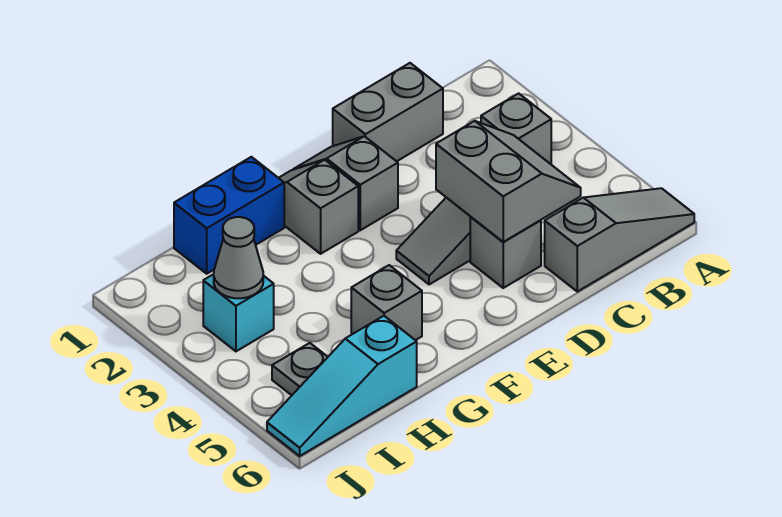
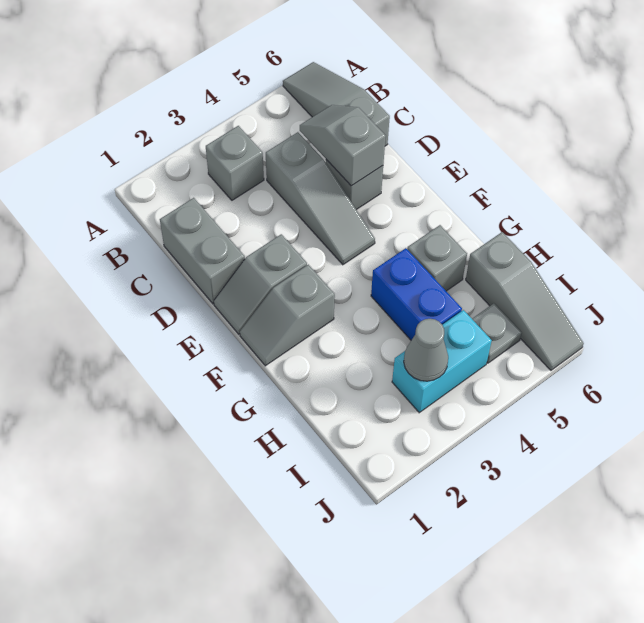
grey 2x2 slope [436,121,581,242] -> grey 1x2 slope [300,105,386,186]
blue 1x2 brick [174,157,284,274] -> blue 1x2 brick moved to [371,248,462,340]
cyan 1x3 slope [267,316,417,456] -> grey 1x3 slope [466,232,584,370]
cyan 1x1 brick [203,274,274,351] -> cyan 1x2 brick [392,310,492,413]

